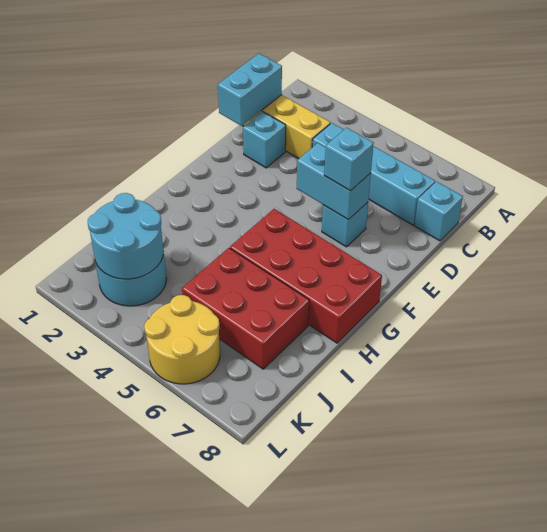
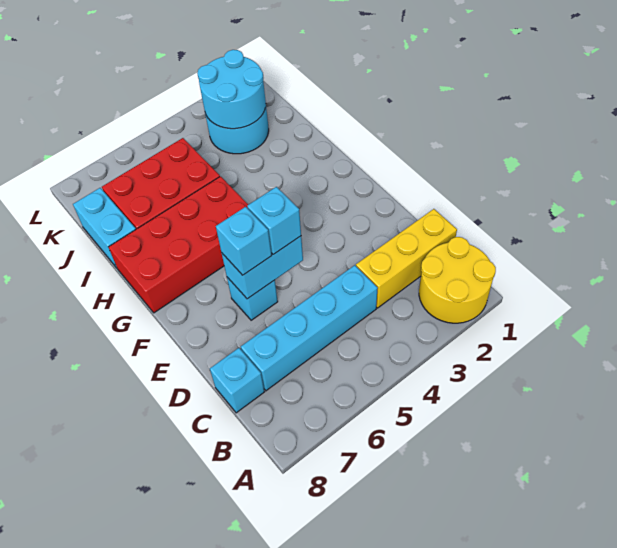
cyan 1x2 brick [218,53,282,126] -> cyan 1x2 brick moved to [73,188,136,268]
cyan 1x1 brick [243,112,286,168] -> cyan 1x1 brick moved to [247,187,301,255]
yellow 2x2 round brick [144,295,220,384] -> yellow 2x2 round brick moved to [419,237,496,323]

